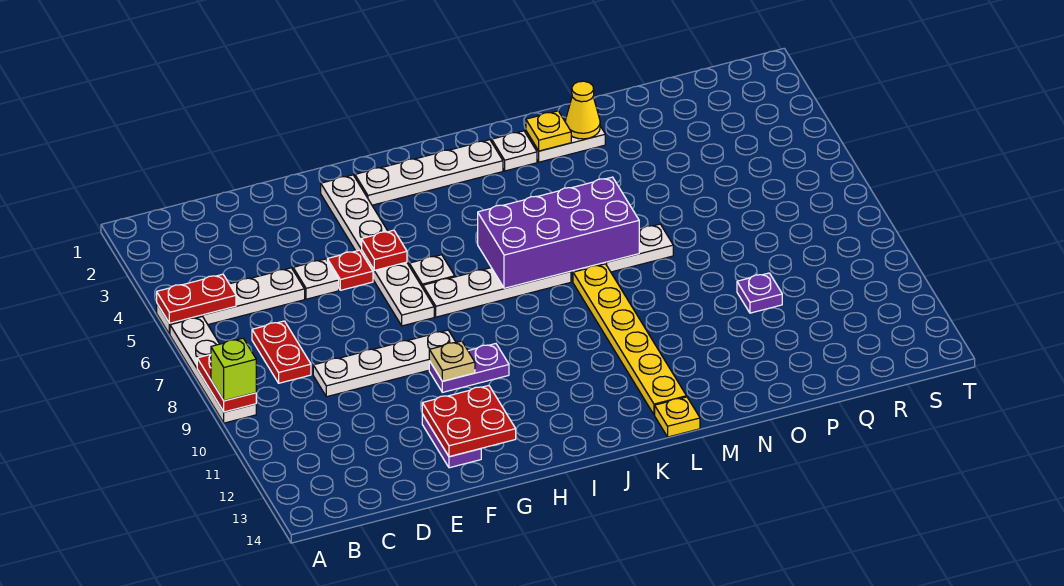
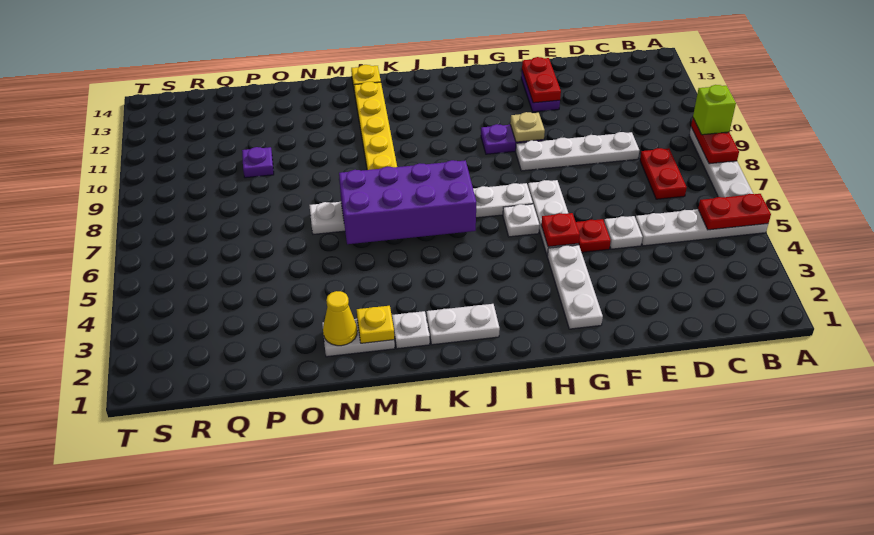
red 2x2 plate [422,386,516,457] -> red 1x2 plate [522,57,561,103]
white 1x4 plate [355,140,503,205] -> white 1x2 plate [427,304,500,345]

